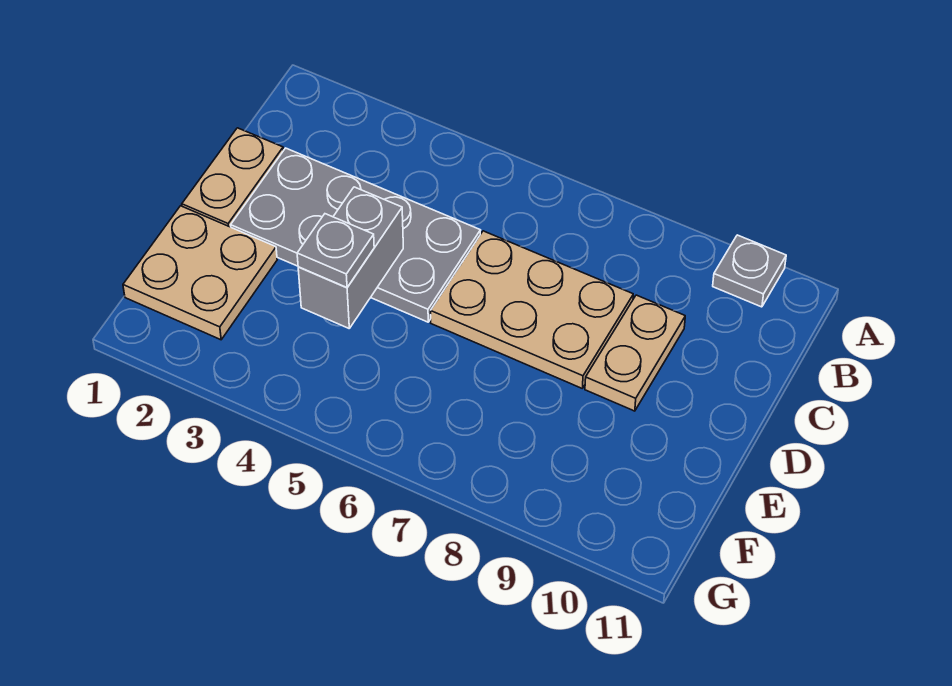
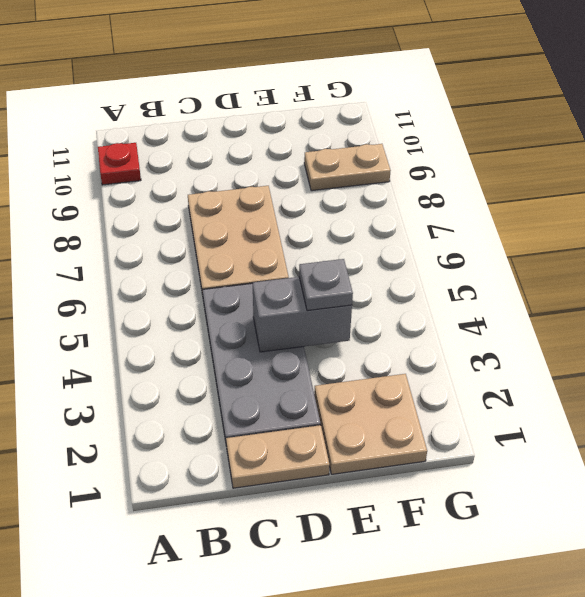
grey 1x1 plate [713,235,786,307] -> red 1x1 plate [98,143,141,185]
tan 1x2 plate [585,295,685,411] -> tan 1x2 plate moved to [304,144,391,191]

